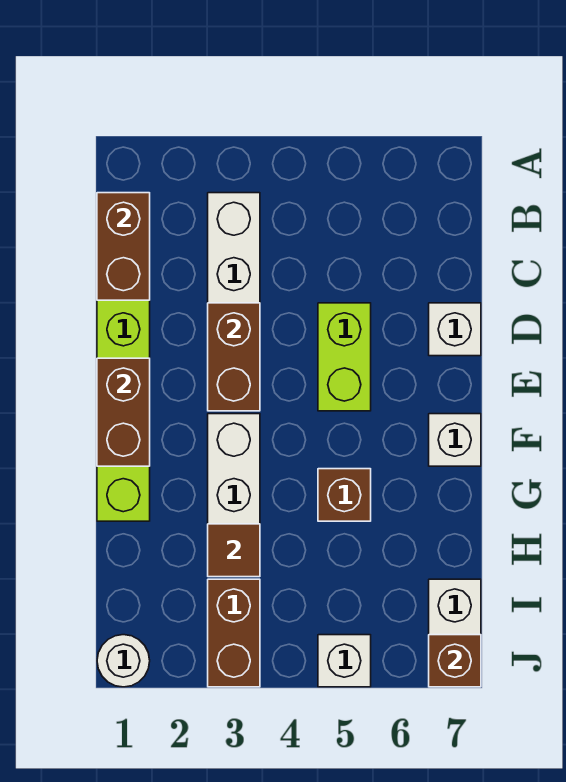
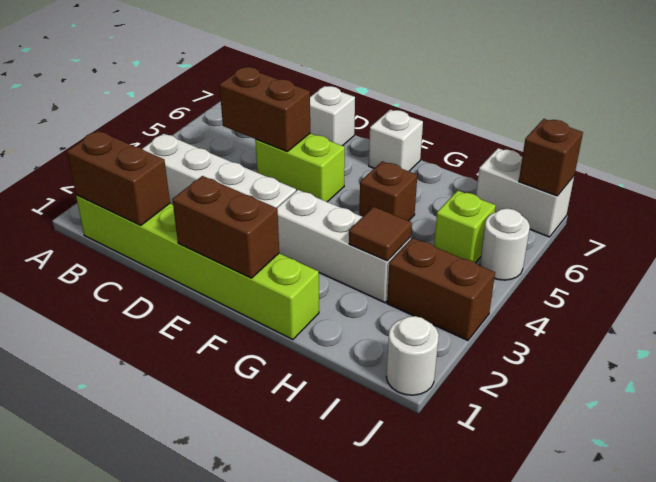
brown 1x2 brick [208,303,260,411] -> brown 1x2 brick moved to [219,67,310,151]
none -> lime 1x1 brick [434,191,496,263]
white 1x1 brick [318,635,371,687] -> white 1x1 round brick [480,208,530,280]

